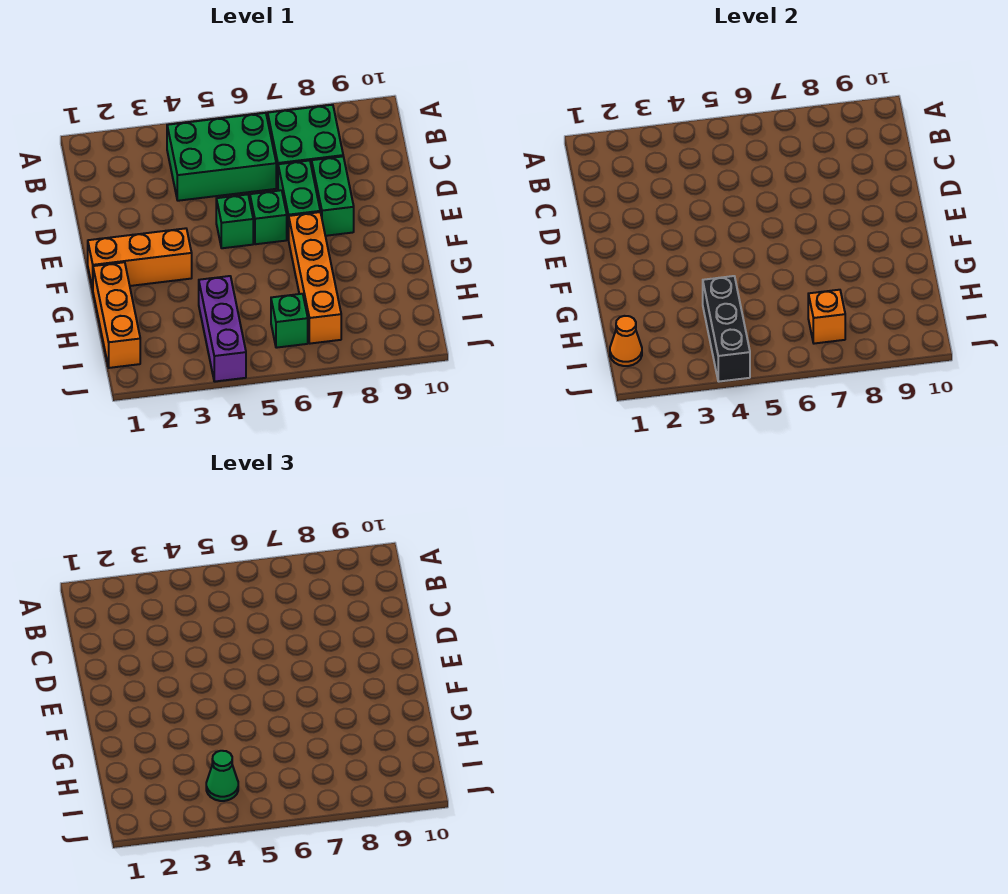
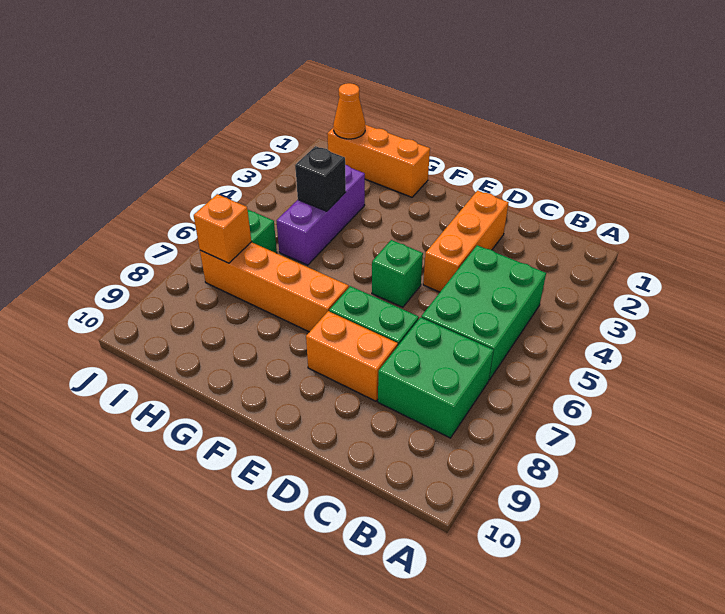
green 1x2 brick [312,156,354,236] -> orange 1x2 brick [306,311,398,401]
green 1x1 brick [250,190,287,244] -> none
orange 1x3 brick [88,228,192,289] -> orange 1x3 brick moved to [423,191,509,292]
purple 1x3 brick [199,276,246,382] -> purple 1x3 brick turned to [276,165,365,265]
black 1x3 brick [703,276,750,382] -> black 1x1 brick [295,146,346,211]
green 1x1 cone [206,751,238,801] -> none

